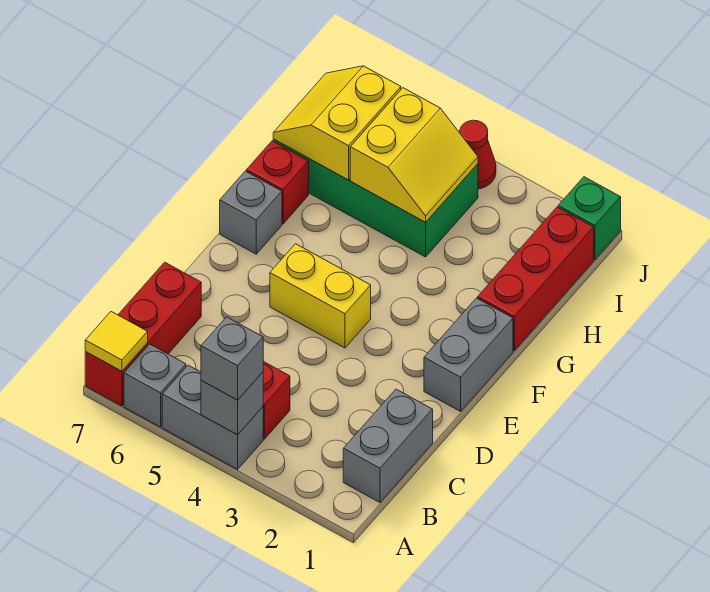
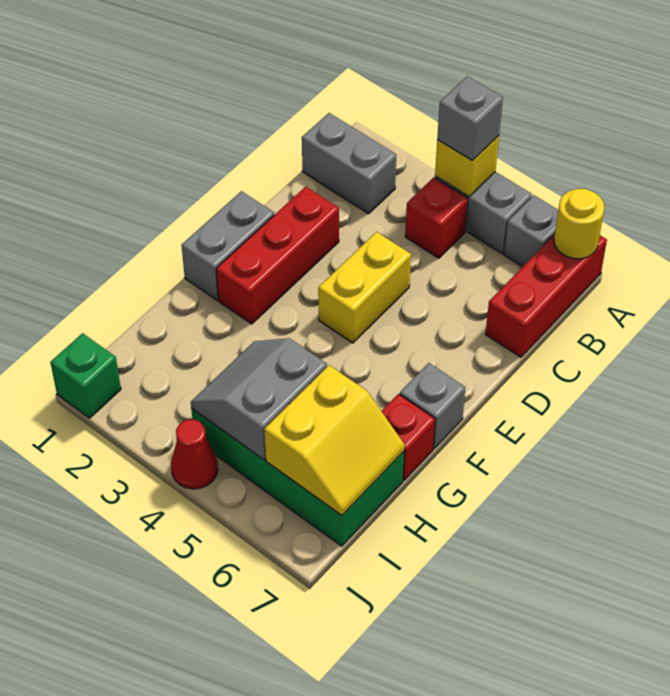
grey 1x1 brick [201,372,263,435] -> yellow 1x1 brick [435,136,499,197]
yellow 1x1 tile [85,312,148,371] -> yellow 1x1 round brick [554,189,605,259]
grey 1x2 brick [343,389,433,502] -> grey 1x2 brick turned to [302,113,396,214]
yellow 1x2 brick [270,244,371,348] -> yellow 1x2 brick turned to [318,232,411,343]
red 1x3 brick [478,207,594,351] -> red 1x3 brick moved to [216,187,339,324]
yellow 2x2 slope [350,88,478,222] -> grey 2x2 slope [191,338,327,460]

